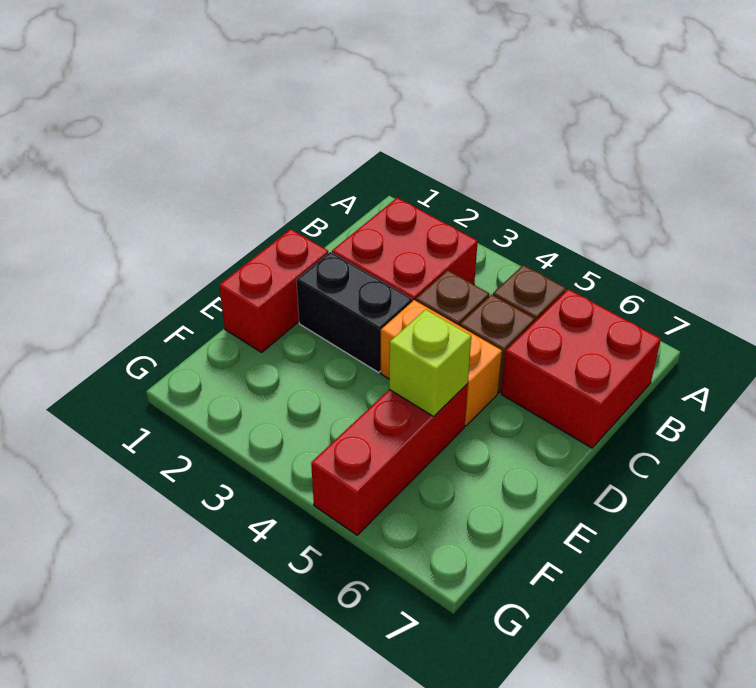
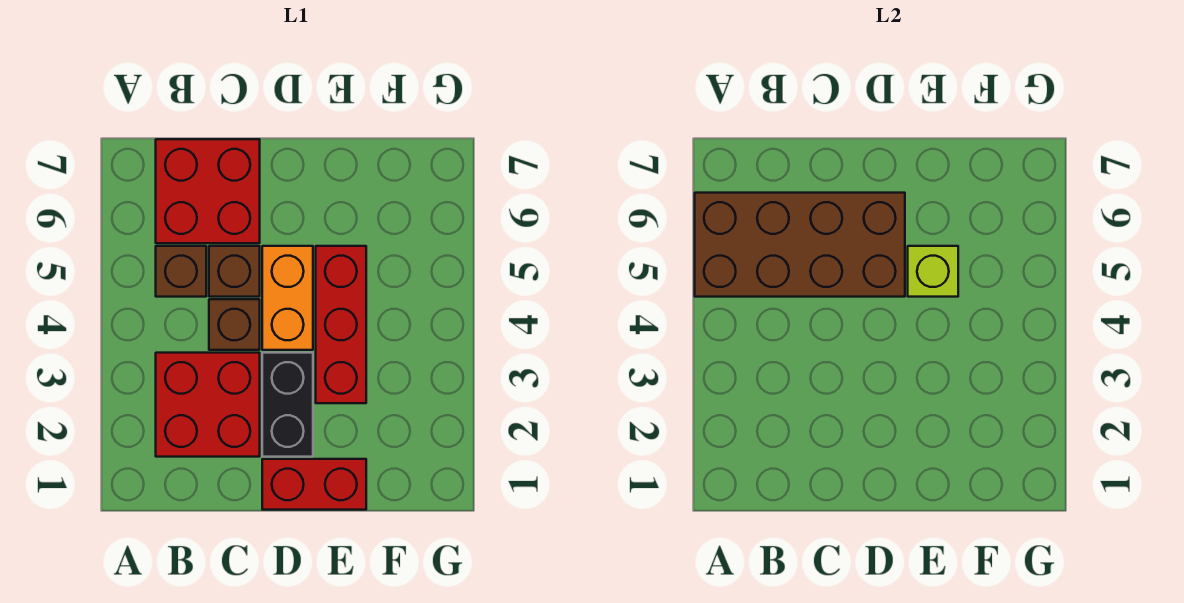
none -> brown 2x4 brick [695,193,905,297]
red 1x3 brick [311,384,468,535] -> red 1x3 brick turned to [316,246,366,403]

